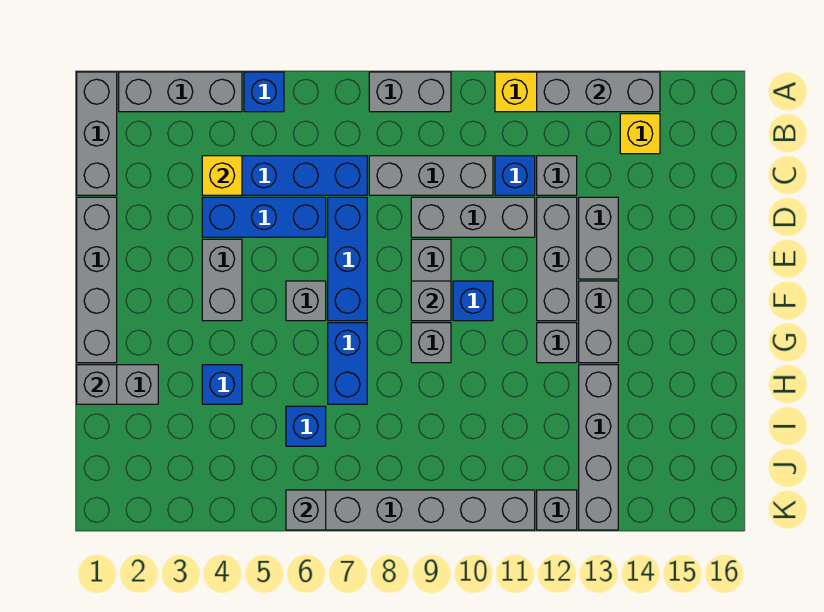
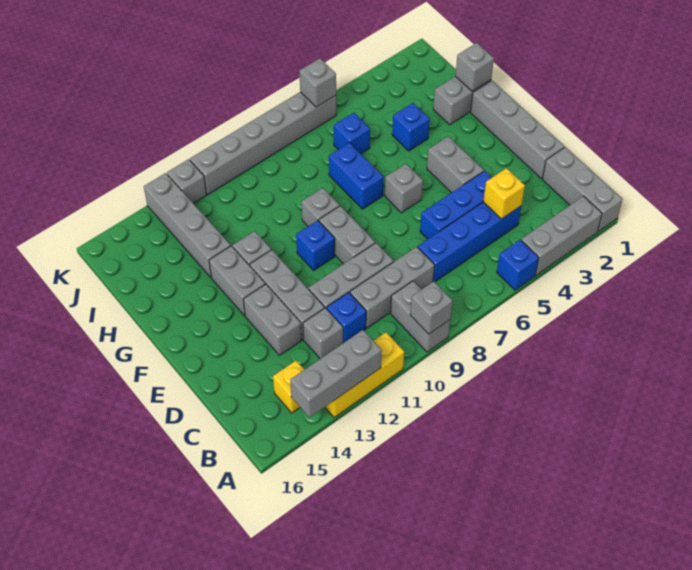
grey 1x2 brick [369,72,451,112] -> grey 1x2 brick turned to [391,281,450,352]
blue 1x3 brick [328,197,367,321] -> none
grey 1x1 brick [411,281,451,321] -> grey 1x1 brick moved to [410,281,453,334]

